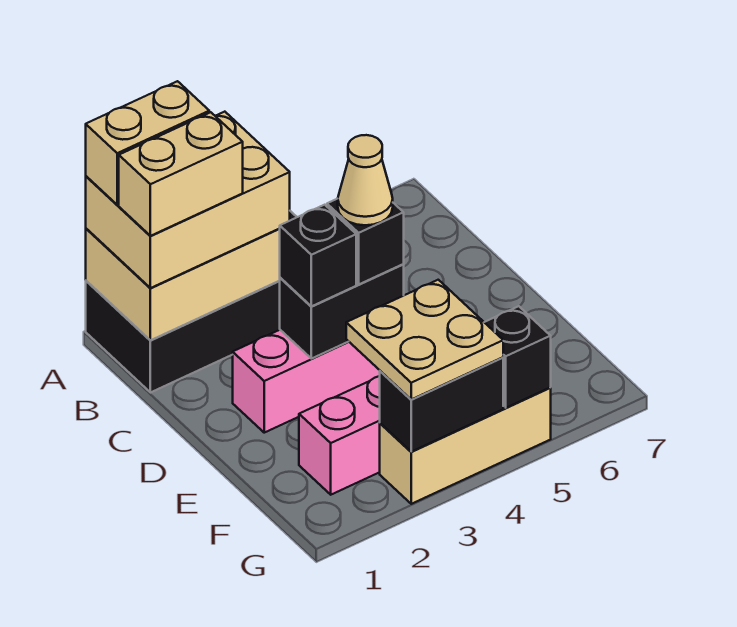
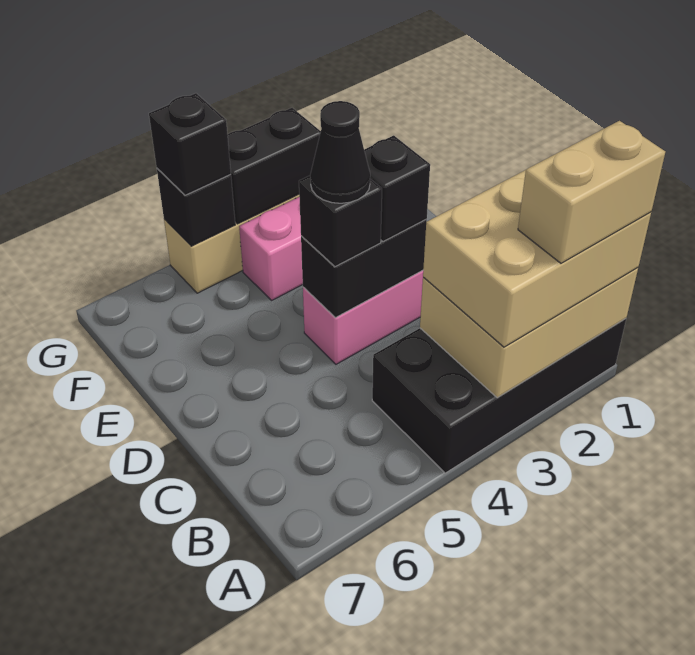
tan 1x2 brick [119,112,243,236] -> none
tan 1x1 cone [338,135,393,225] -> black 1x1 cone [310,101,370,203]
tan 2x2 plate [346,280,503,399] -> none
none -> black 1x1 brick [149,93,231,195]

